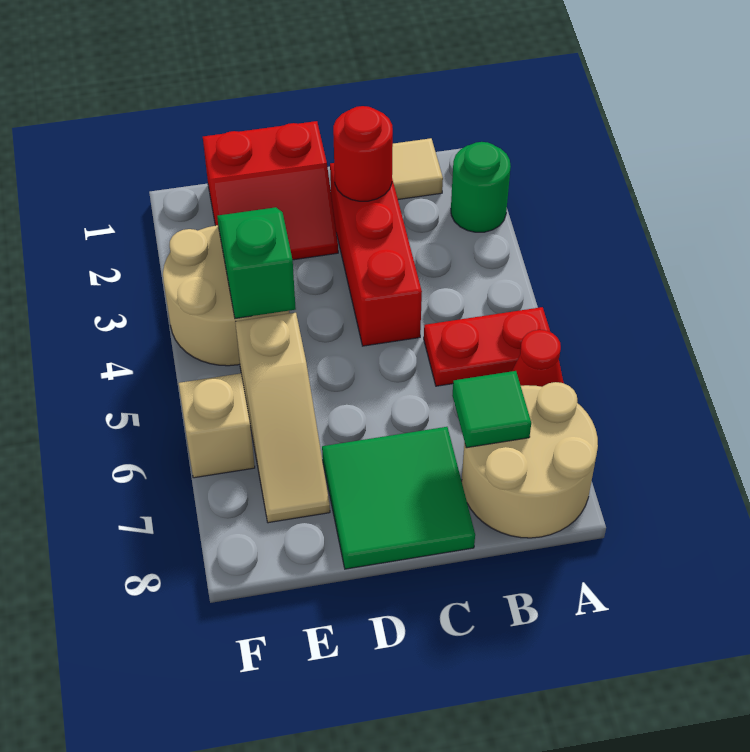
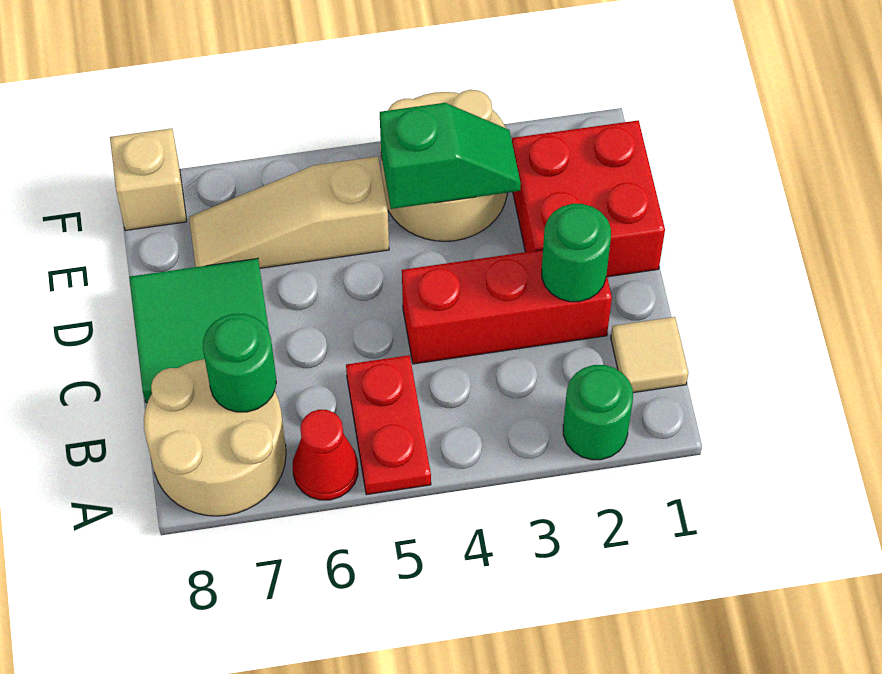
green 1x1 tile [452,371,531,448] -> green 1x1 round brick [203,314,276,412]
red 1x1 round brick [333,106,393,201] -> green 1x1 round brick [542,204,611,302]
red 2x2 slope [203,121,338,260] -> red 2x2 brick [512,120,665,277]
tan 1x1 brick [179,373,255,478] -> tan 1x1 brick moved to [110,128,187,230]

